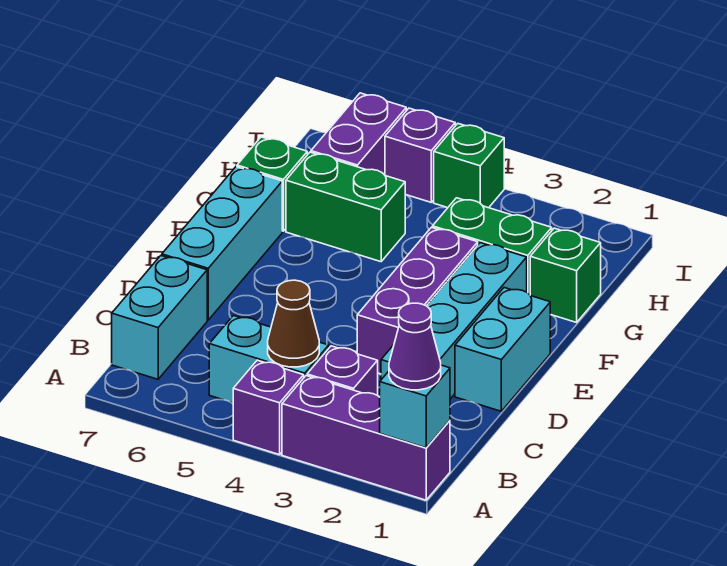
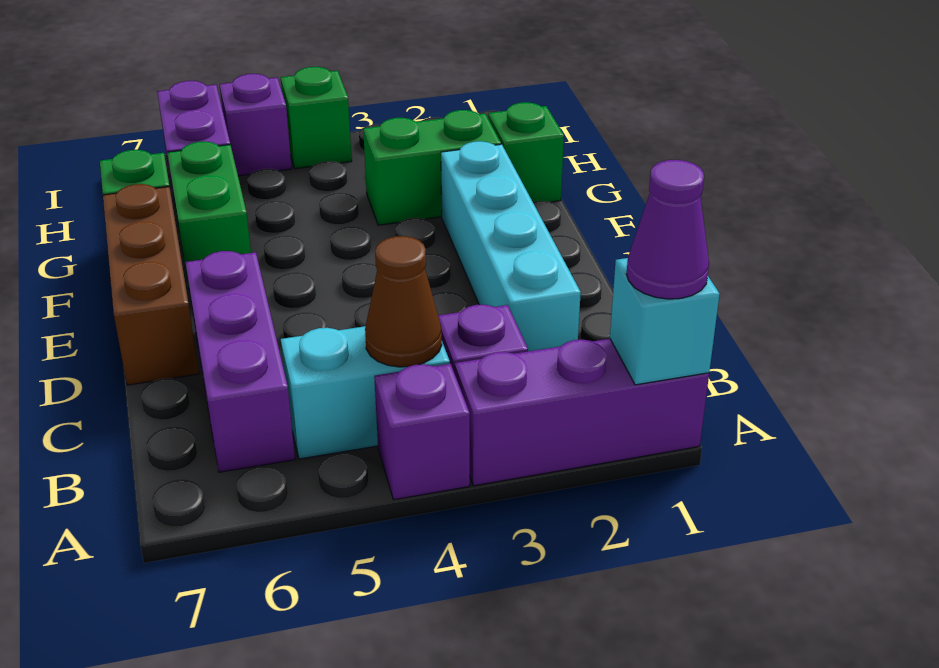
cyan 1x2 brick [112,256,207,379] -> none
cyan 1x2 brick [455,288,550,411] -> none
purple 1x3 brick [357,227,478,374] -> purple 1x3 brick moved to [186,251,295,472]
cyan 1x3 brick [162,167,282,320] -> brown 1x3 brick [103,184,199,385]
green 1x2 brick [286,152,405,262] -> green 1x2 brick turned to [167,141,251,289]

